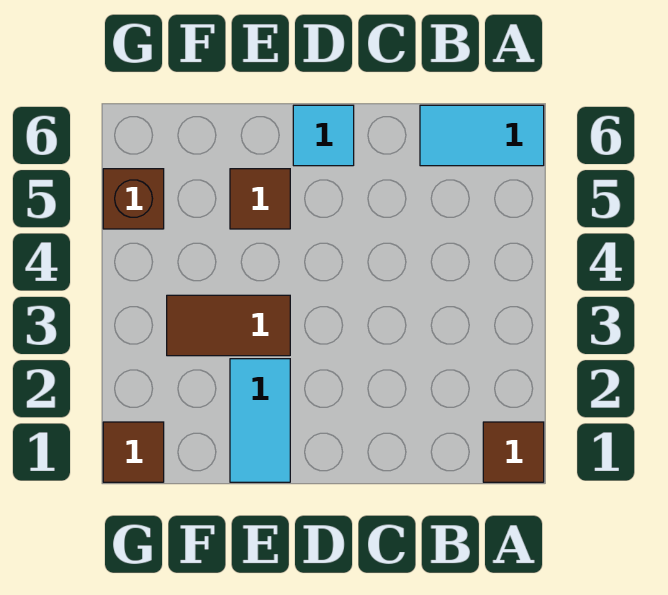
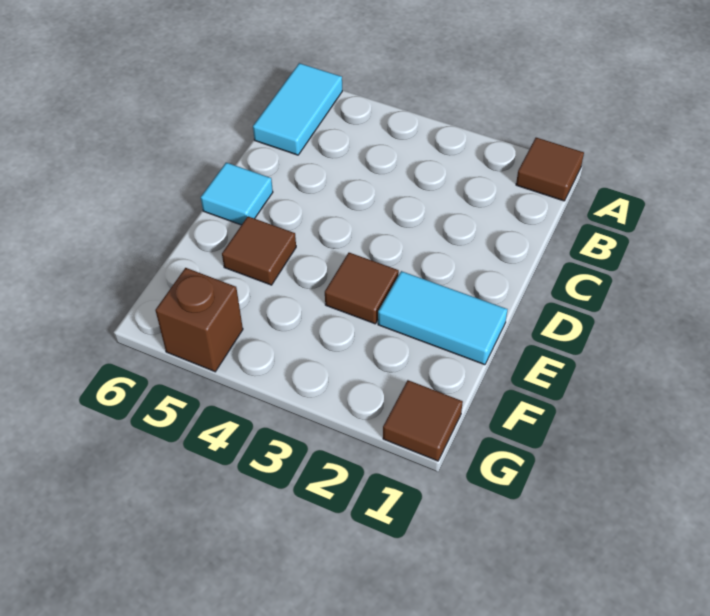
brown 1x2 tile [167,295,290,356] -> brown 1x1 tile [325,253,399,324]

